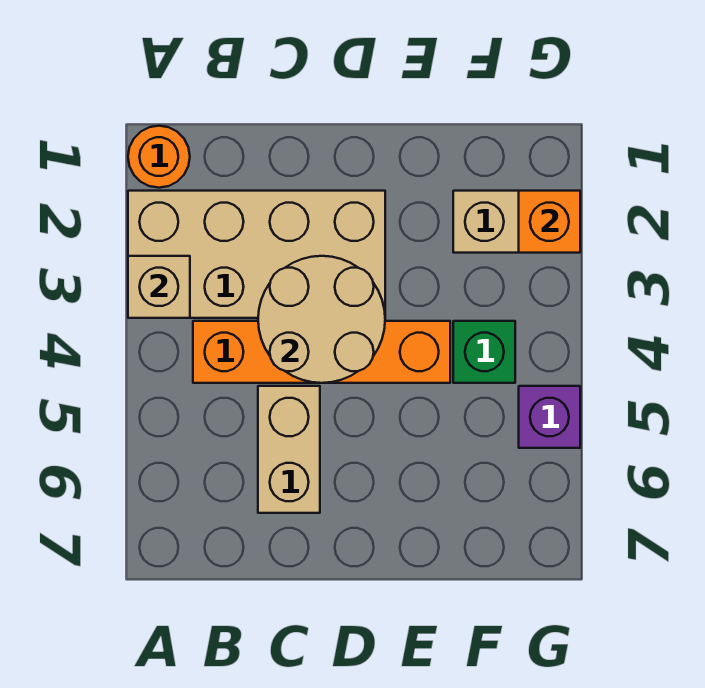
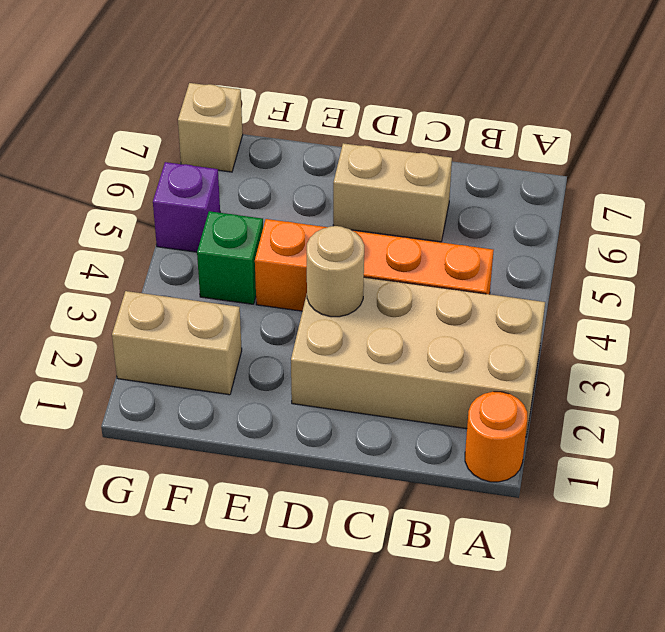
tan 1x1 brick [128,256,190,318] -> tan 1x1 brick moved to [178,83,243,172]
tan 2x2 round brick [258,256,385,383] -> tan 1x1 round brick [307,226,364,317]
tan 1x2 brick [258,386,320,513] -> tan 1x2 brick turned to [333,143,452,242]
orange 1x1 brick [519,191,580,253] -> none

